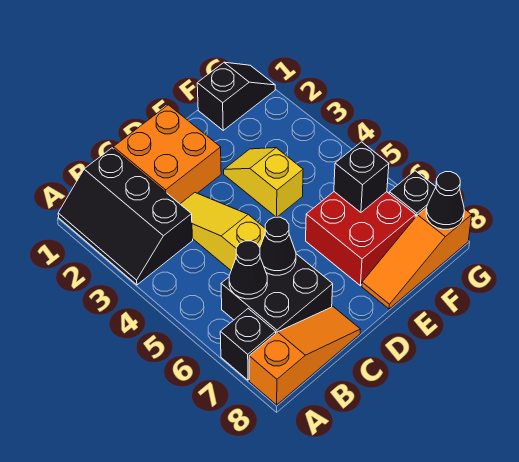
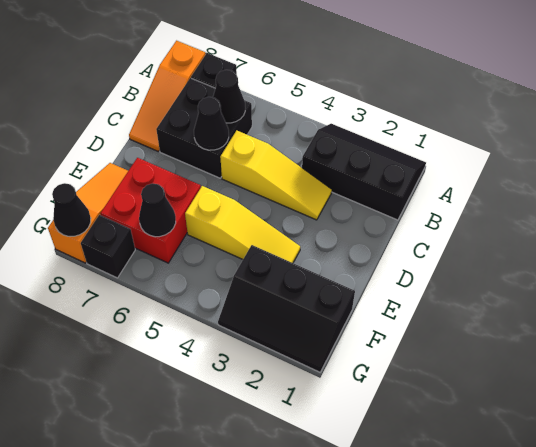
orange 2x2 brick [114,105,221,204] -> none
yellow 1x2 slope [224,148,303,217] -> yellow 1x3 slope [185,186,300,263]
black 1x2 slope [197,62,275,130] -> black 2x3 slope [218,245,355,372]
black 1x1 brick [334,142,389,212] -> black 1x1 cone [139,183,176,237]

